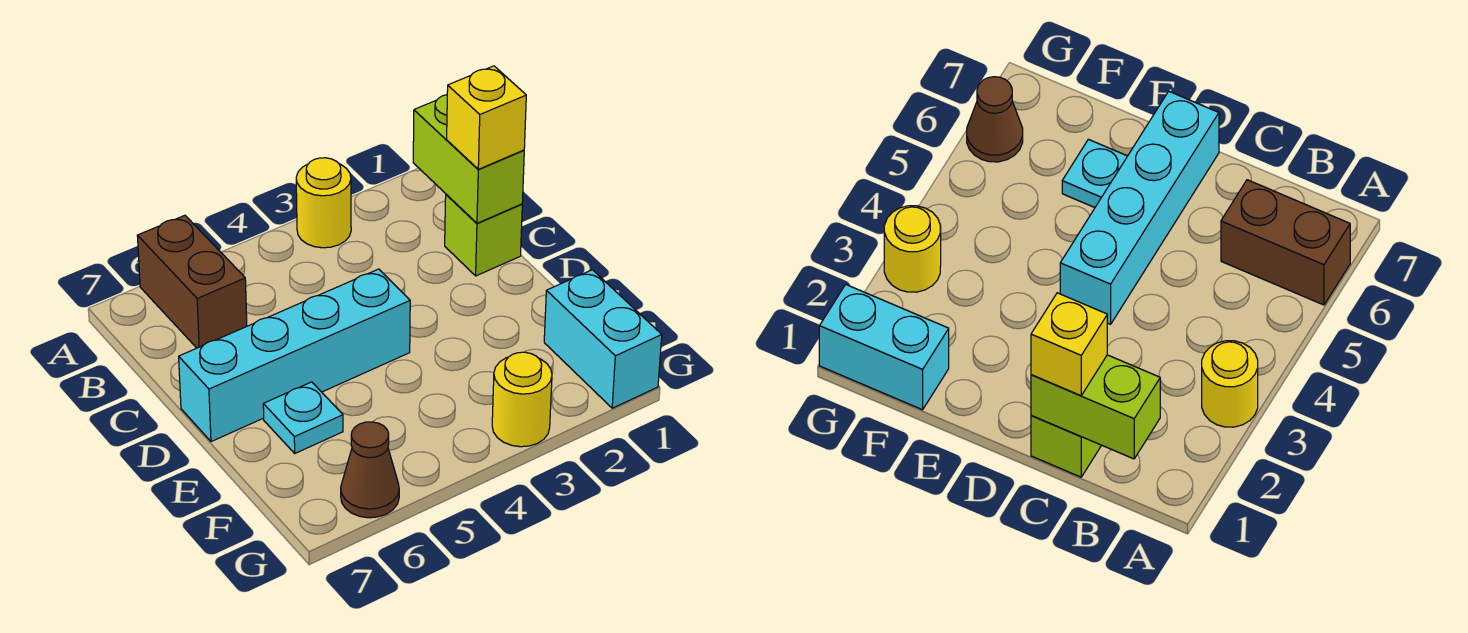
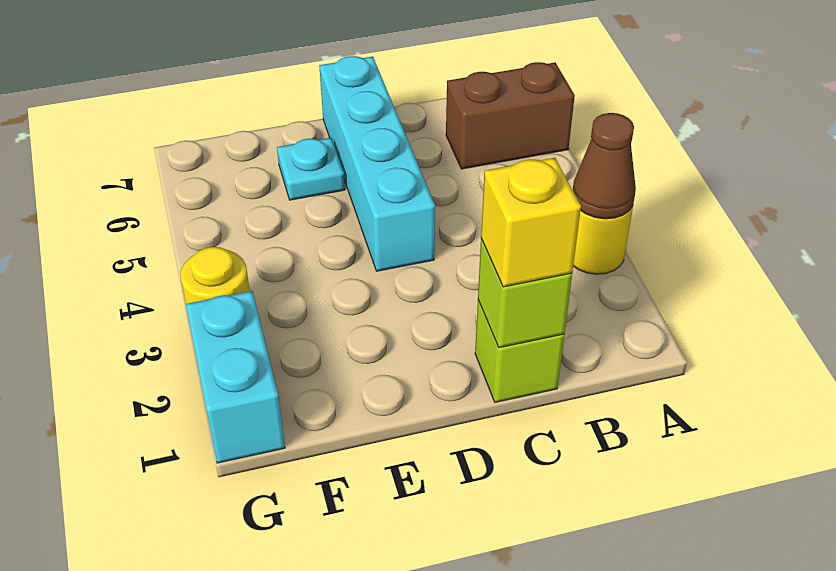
lime 1x2 brick [413,95,524,223] -> lime 1x1 brick [478,239,572,348]
cyan 1x2 brick [544,270,662,408] -> cyan 1x2 brick turned to [186,291,285,463]
brown 1x1 cone [341,422,399,518] -> brown 1x1 cone moved to [573,113,636,219]

